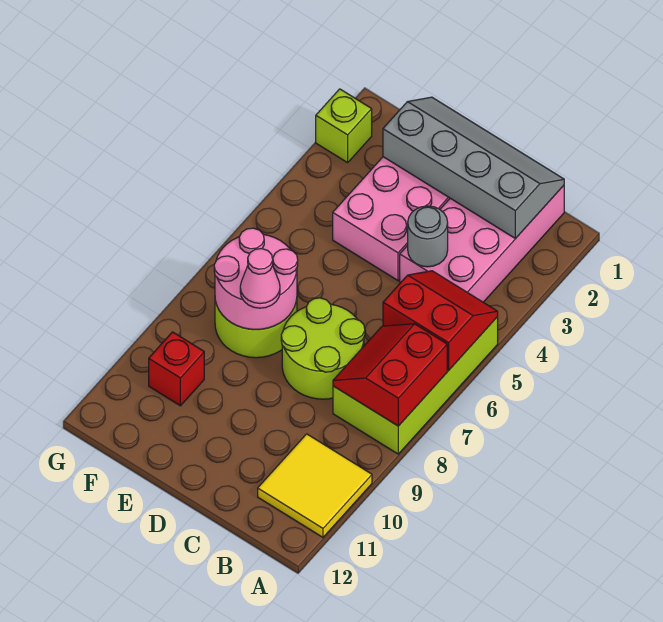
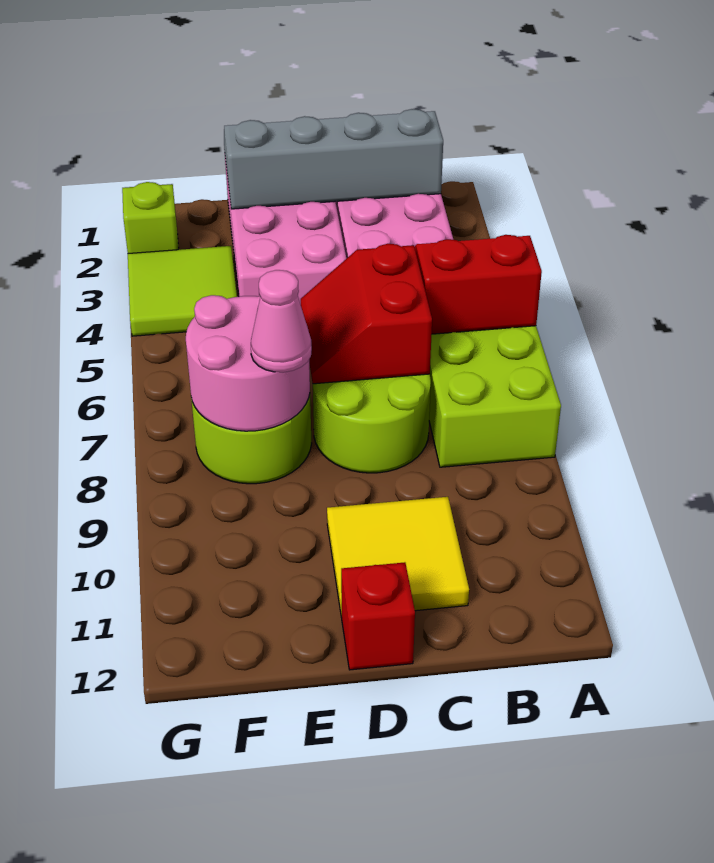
red 2x2 slope [333,324,447,426] -> red 2x2 slope moved to [301,244,432,384]
yellow 2x2 tile [258,434,372,537] -> yellow 2x2 tile moved to [327,497,469,617]
grey 1x1 round brick [408,206,448,267] -> none
none -> lime 2x2 tile [128,246,237,336]
red 1x1 brick [149,332,204,406] -> red 1x1 brick moved to [341,562,415,670]

